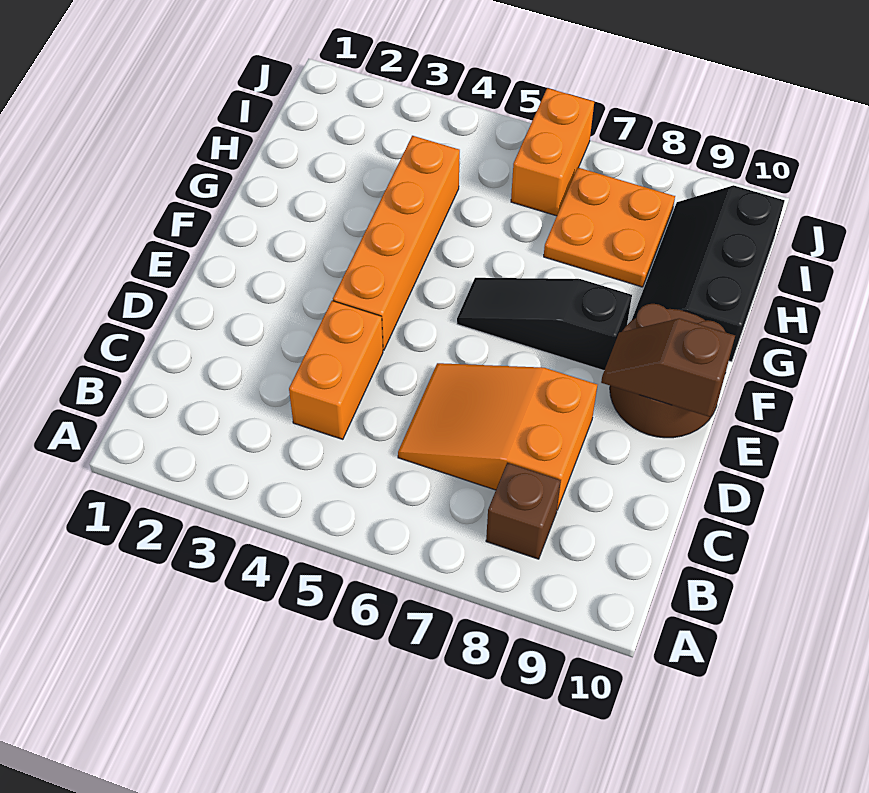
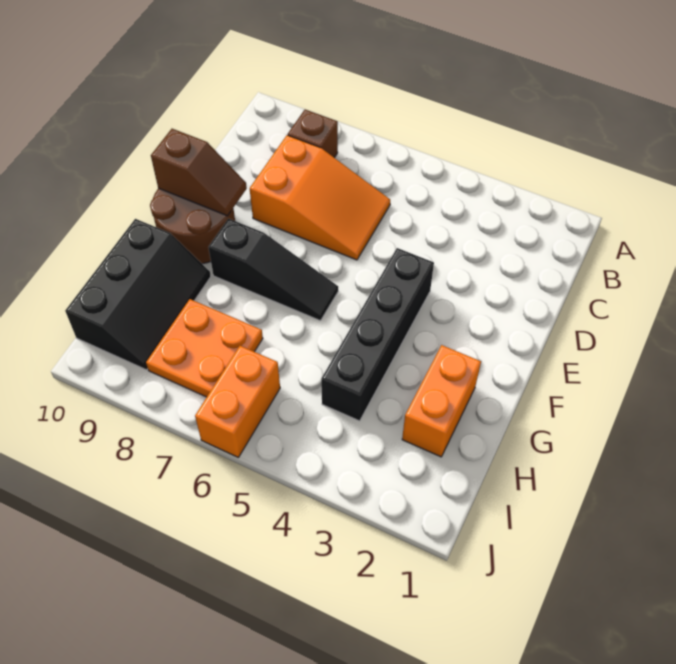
orange 1x2 brick [289,301,383,439] -> orange 1x2 brick moved to [402,345,481,457]
orange 1x4 brick [333,136,460,350] -> black 1x4 brick [321,248,434,421]

